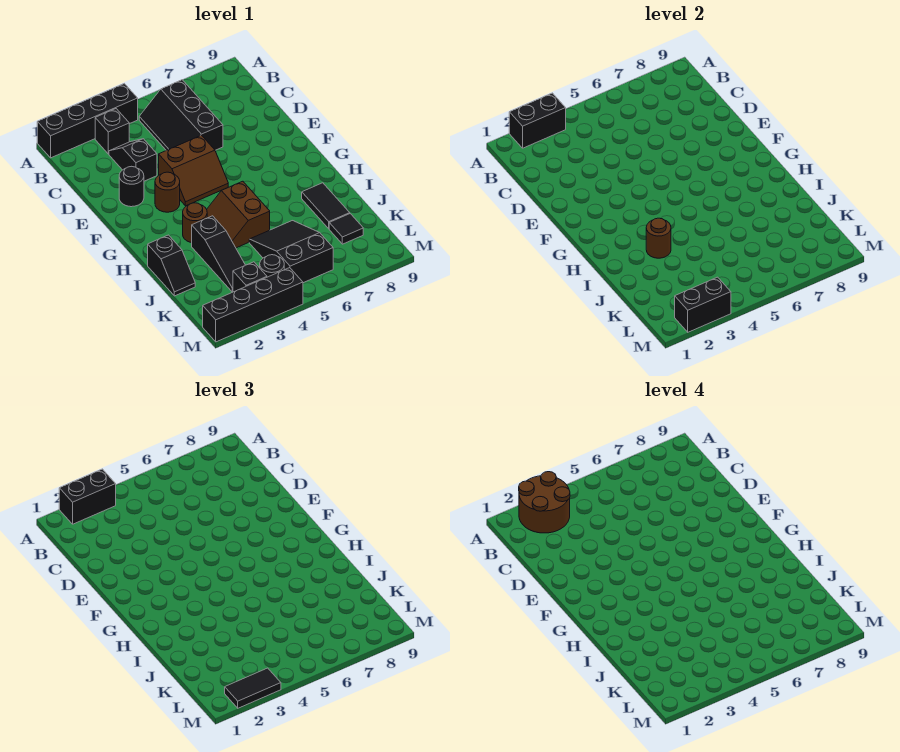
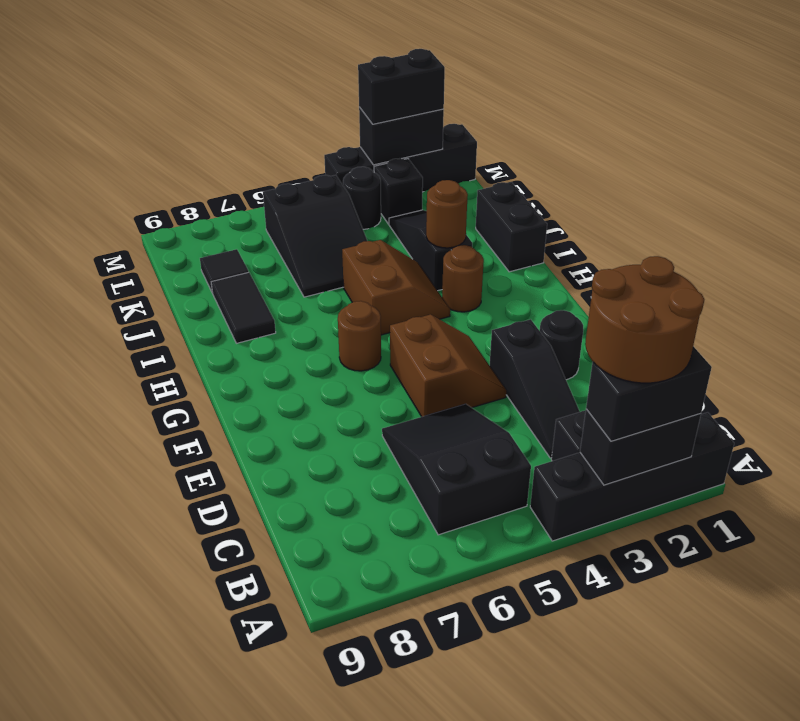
black 2x3 slope [139,80,223,150] -> black 2x3 slope turned to [382,404,531,535]
black 1x2 slope [109,139,157,181] -> black 1x3 slope [489,319,580,458]
brown 2x2 slope [159,135,228,206] -> brown 2x2 slope turned to [390,314,506,417]
brown 1x1 round brick [155,172,180,212] -> brown 1x1 round brick moved to [338,301,381,371]
black 1x2 slope [148,235,195,296] -> black 1x2 brick [476,182,547,272]
black 1x2 tile [225,668,281,708] -> black 1x2 brick [358,49,445,124]

